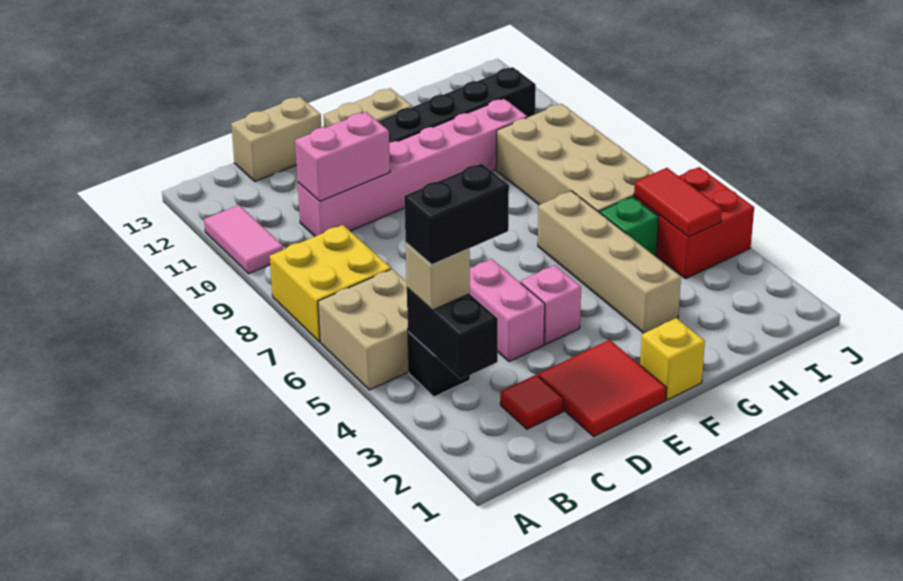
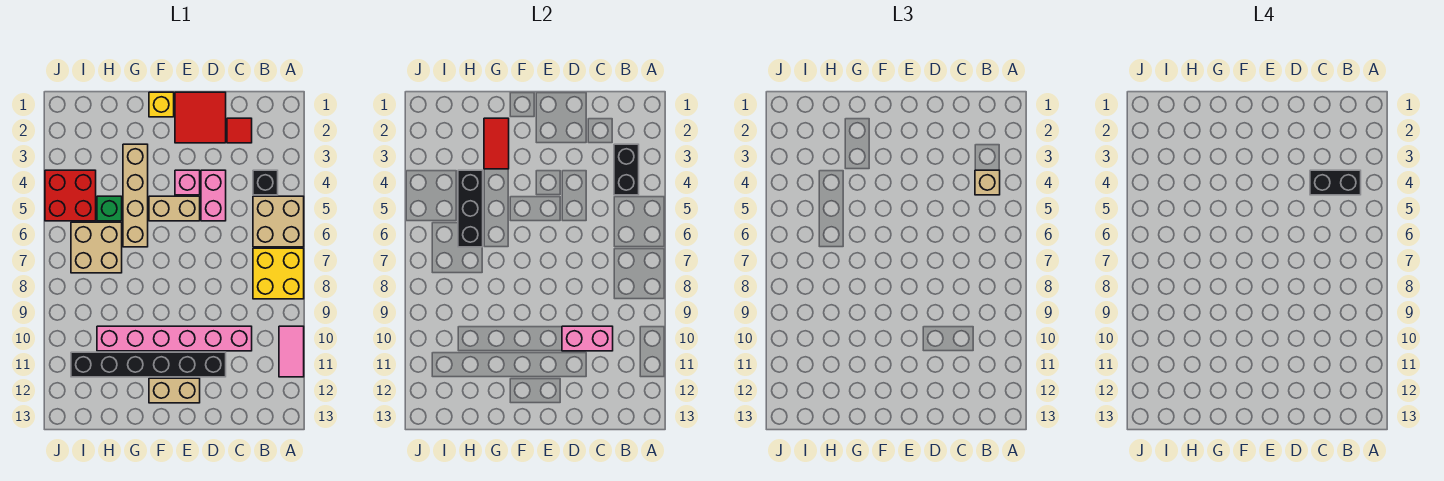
tan 1x2 brick [231,97,321,181] -> tan 1x2 brick moved to [149,196,200,221]
none -> black 1x3 brick [458,170,483,247]
tan 2x4 brick [496,104,654,213] -> tan 2x2 brick [71,222,122,273]
red 1x2 tile [634,168,722,237] -> red 1x2 tile moved to [484,118,509,169]

